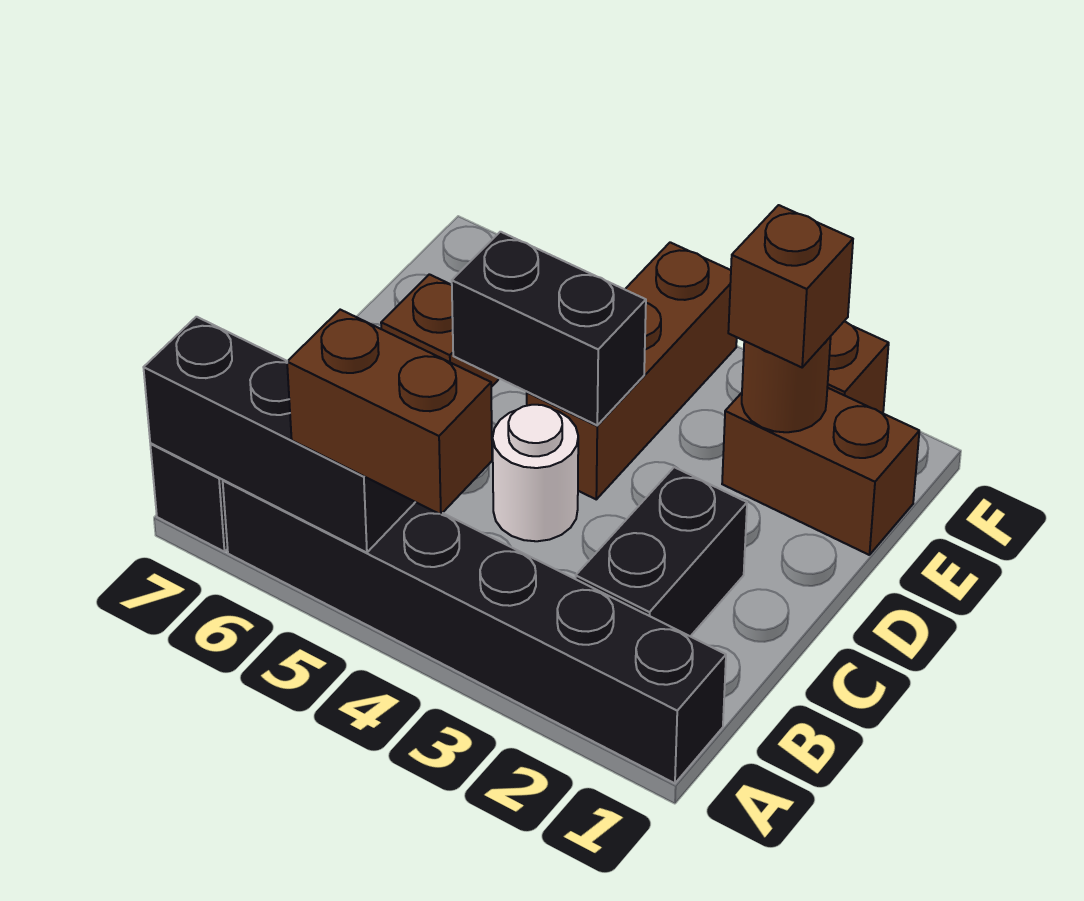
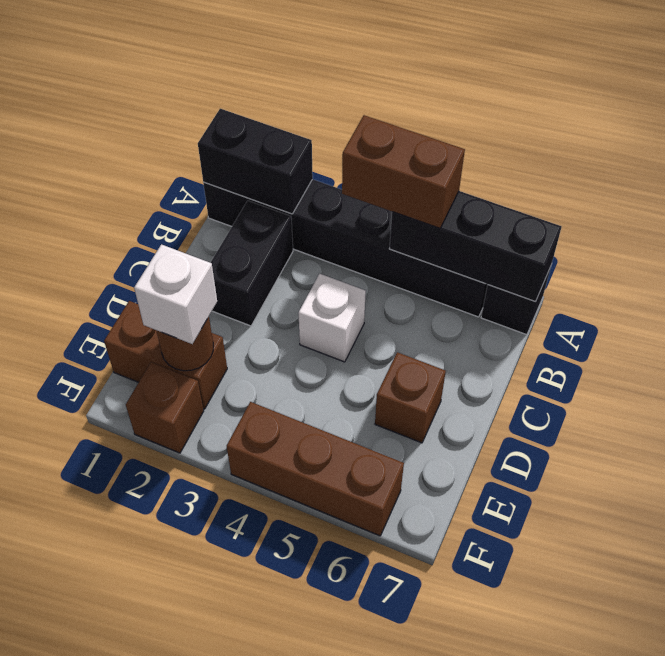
white 1x1 round brick [493,405,578,541] -> white 1x1 brick [298,274,366,362]
brown 1x3 brick [527,242,737,499] -> brown 1x3 brick turned to [227,402,404,536]
black 1x2 brick [452,232,646,425] -> black 1x2 brick moved to [198,109,313,214]
brown 1x1 brick [728,205,853,367] -> white 1x1 brick [134,244,217,344]

